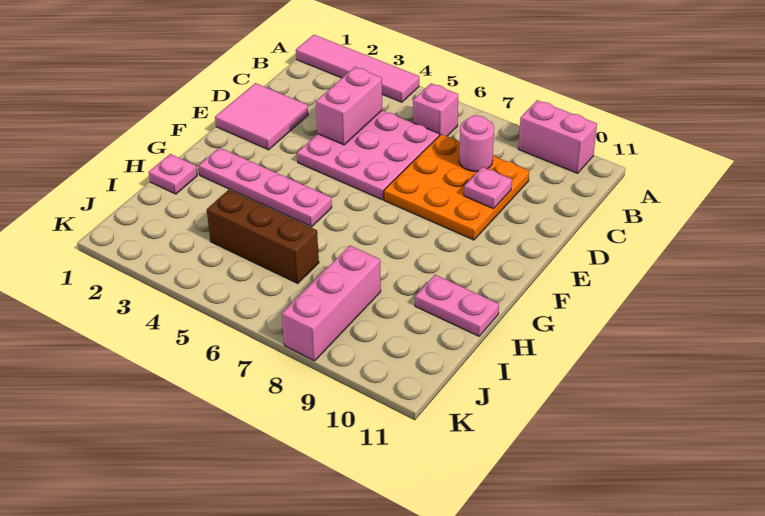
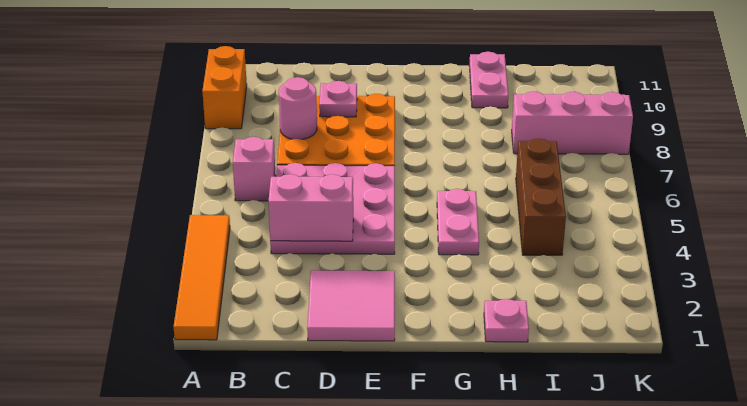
pink 1x4 tile [296,35,419,102] -> orange 1x4 tile [173,215,230,340]
pink 1x2 brick [518,100,597,173] -> orange 1x2 brick [202,46,247,129]
pink 1x4 plate [199,148,332,227] -> pink 1x2 plate [437,189,479,255]

